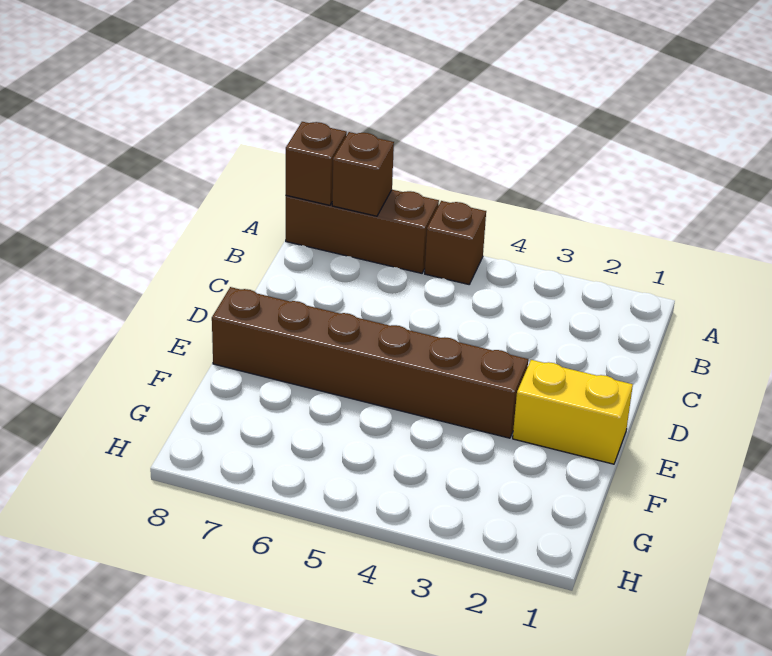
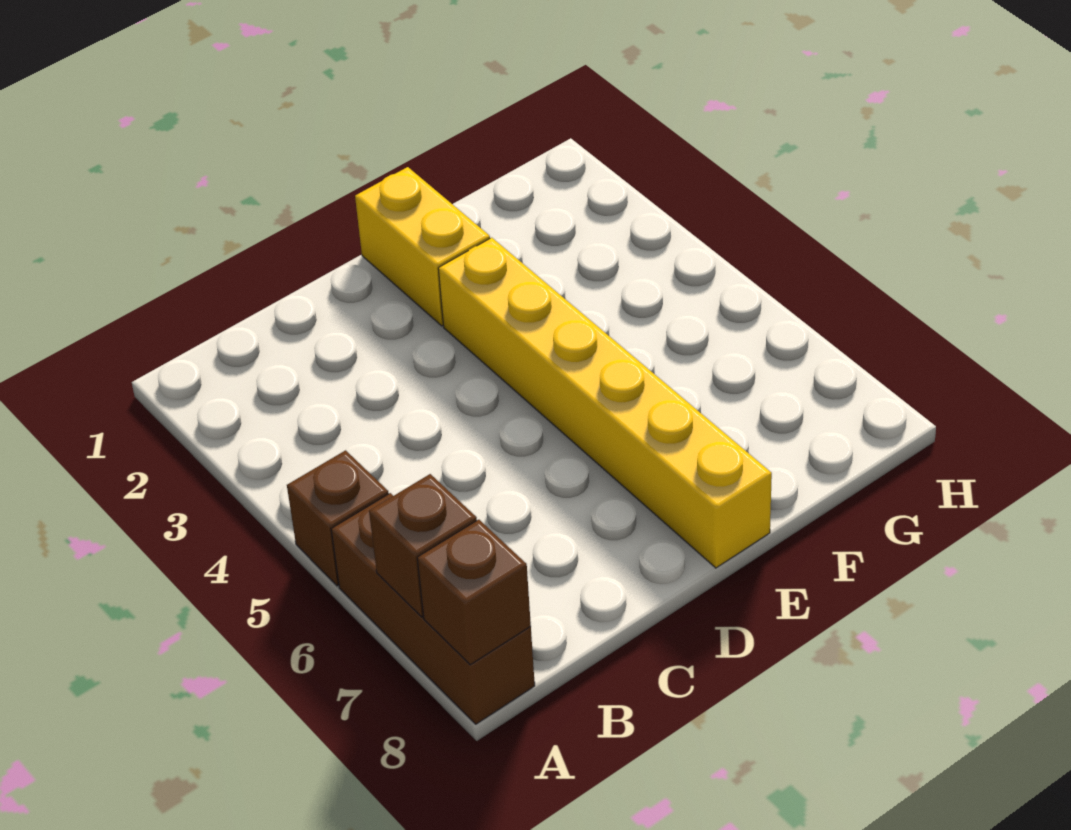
brown 1x6 brick [212,287,528,438] -> yellow 1x6 brick [438,238,772,568]

